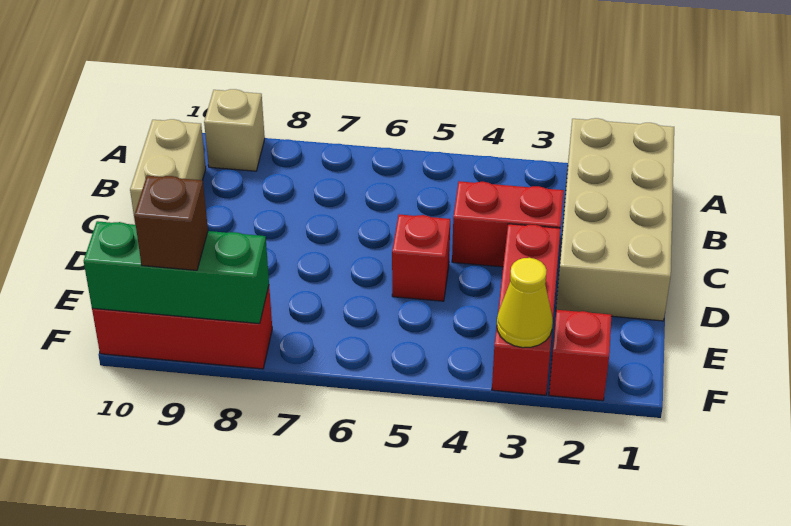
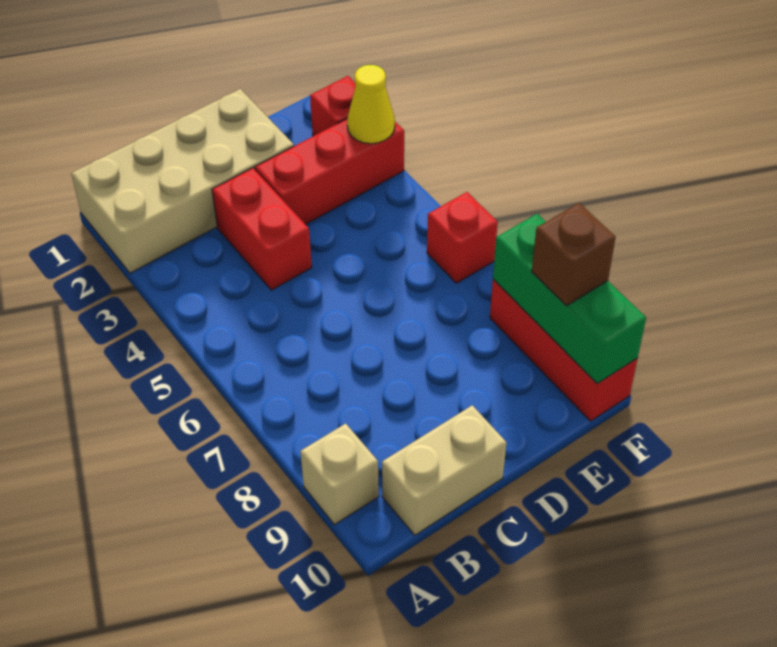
red 1x1 brick [392,214,450,301] -> red 1x1 brick moved to [427,192,498,283]

